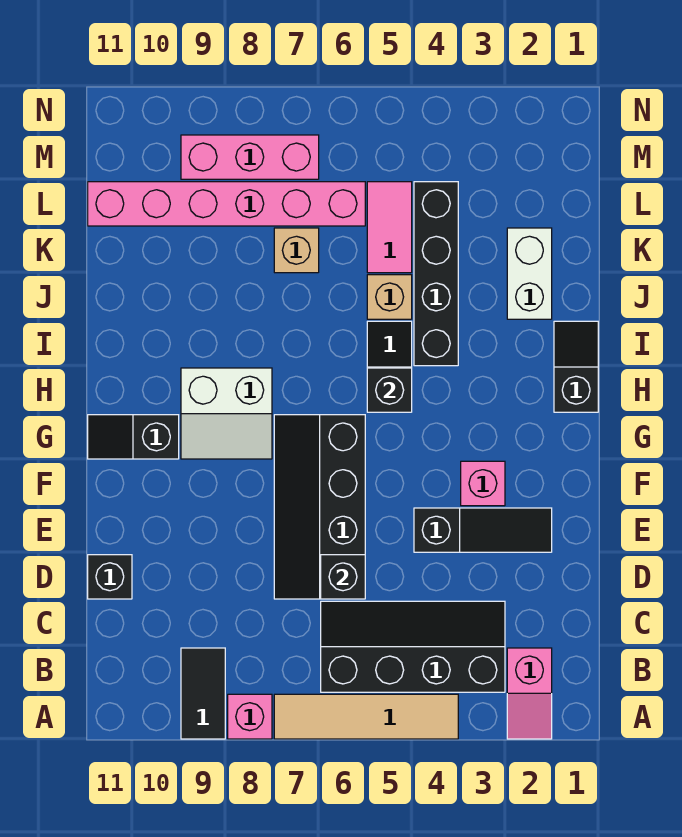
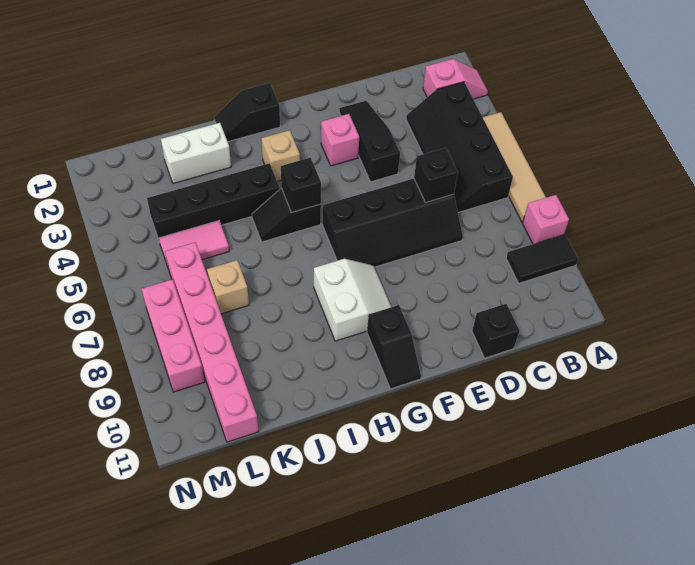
tan 1x1 brick [367,275,412,319] -> tan 1x1 brick moved to [261,130,300,181]

